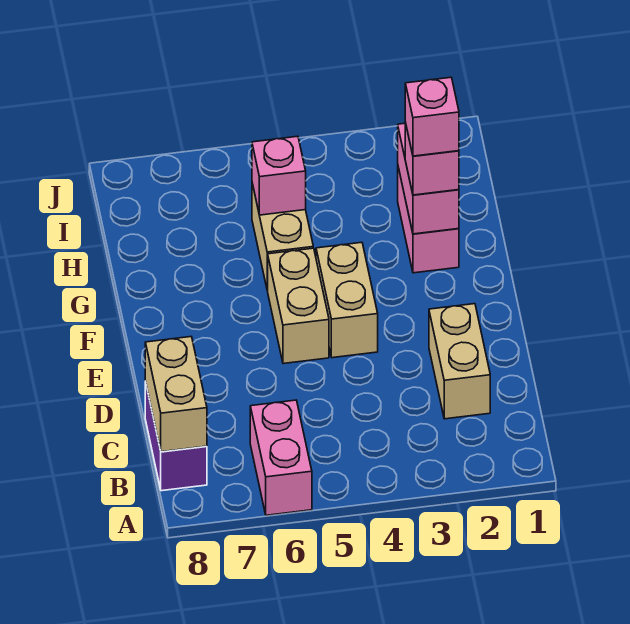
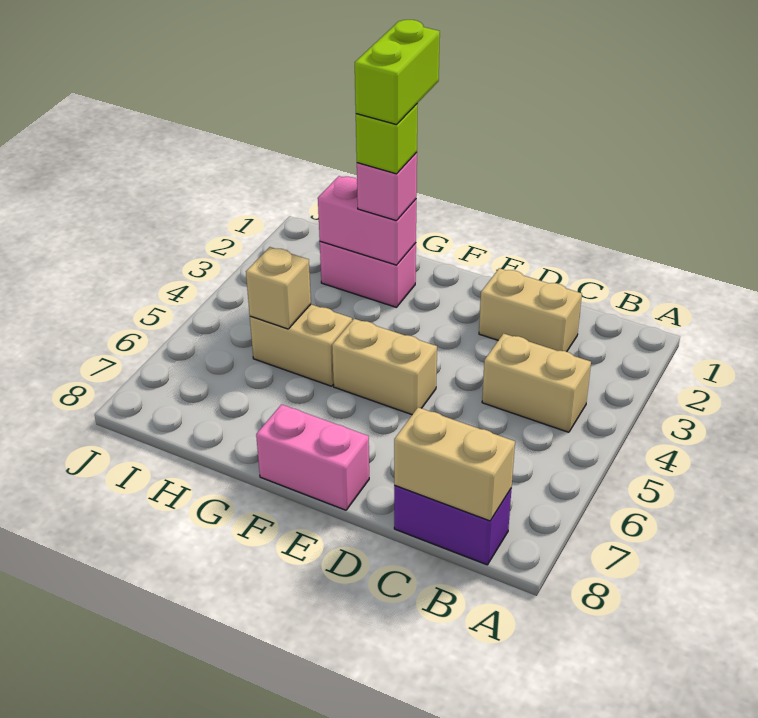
pink 1x2 brick [250,400,312,515] -> pink 1x2 brick moved to [256,404,369,510]
tan 1x2 brick [316,242,378,358] -> tan 1x2 brick moved to [482,333,591,432]
none -> lime 1x2 brick [355,20,440,125]
pink 1x1 brick [405,77,459,156] -> lime 1x1 brick [356,104,417,174]
pink 1x1 brick [252,136,306,215] -> tan 1x1 brick [246,247,311,329]

